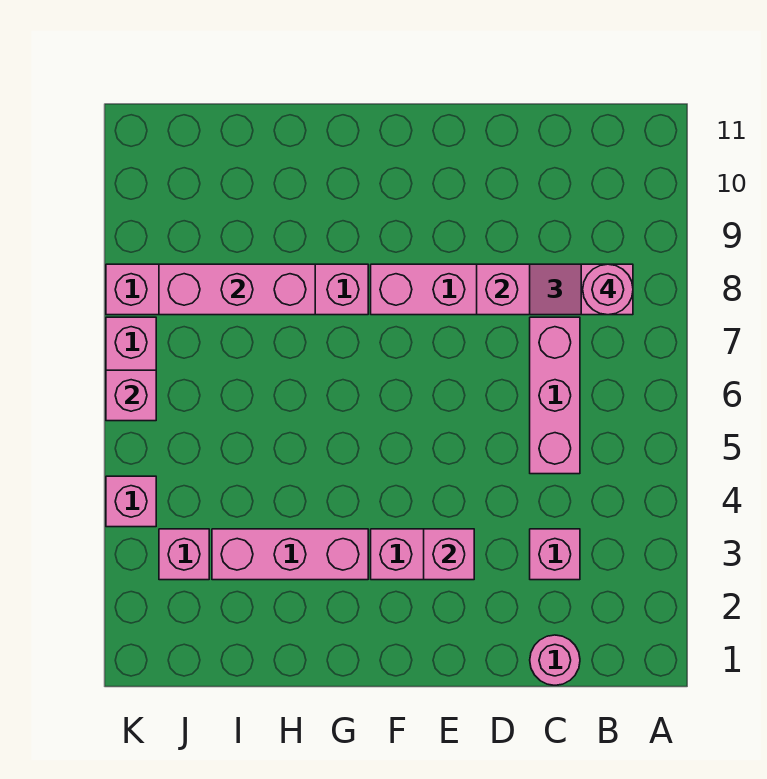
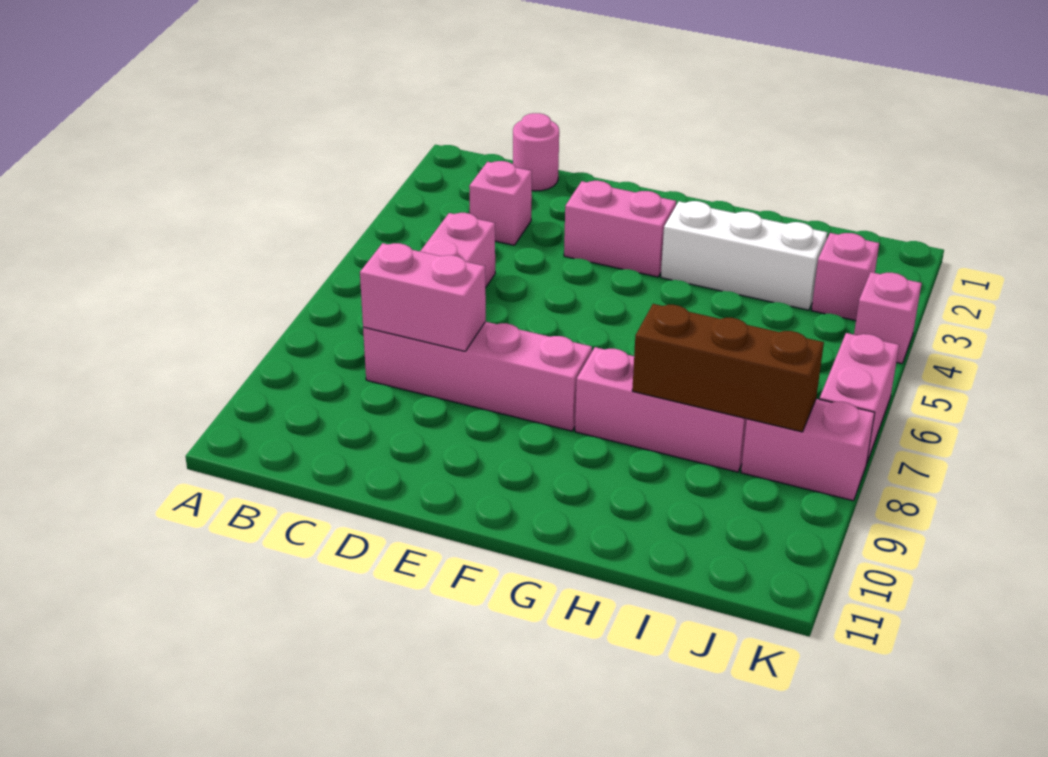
pink 1x2 slope [530,264,633,315] -> none
pink 1x1 round brick [583,264,633,315] -> none
pink 1x1 brick [424,529,474,580] -> none
pink 1x3 brick [212,529,368,580] -> white 1x3 brick [661,201,827,310]
pink 1x3 brick [159,264,315,315] -> brown 1x3 brick [632,304,824,432]
pink 1x1 brick [106,370,156,421] -> none

